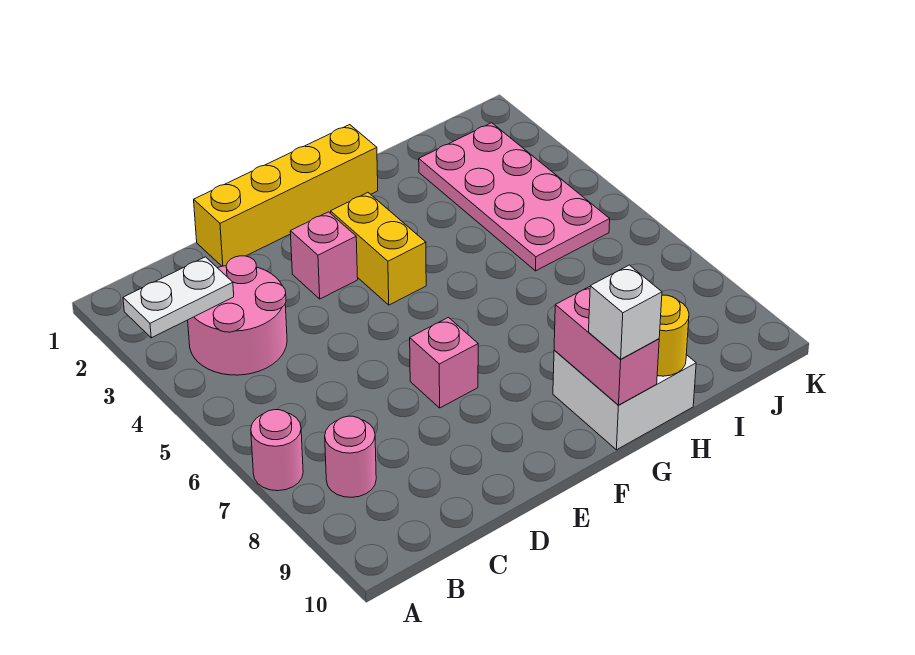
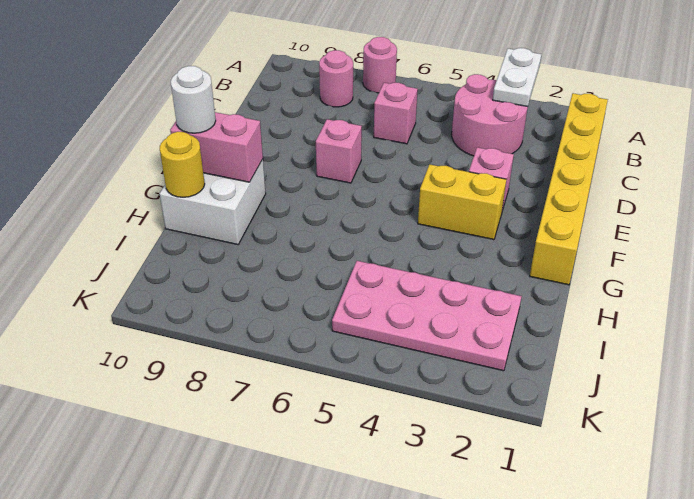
none -> pink 1x1 brick [374,83,418,144]
yellow 1x4 brick [194,125,378,266] -> yellow 1x6 brick [530,93,608,285]
white 1x1 brick [589,265,662,359] -> white 1x1 round brick [171,66,216,133]

